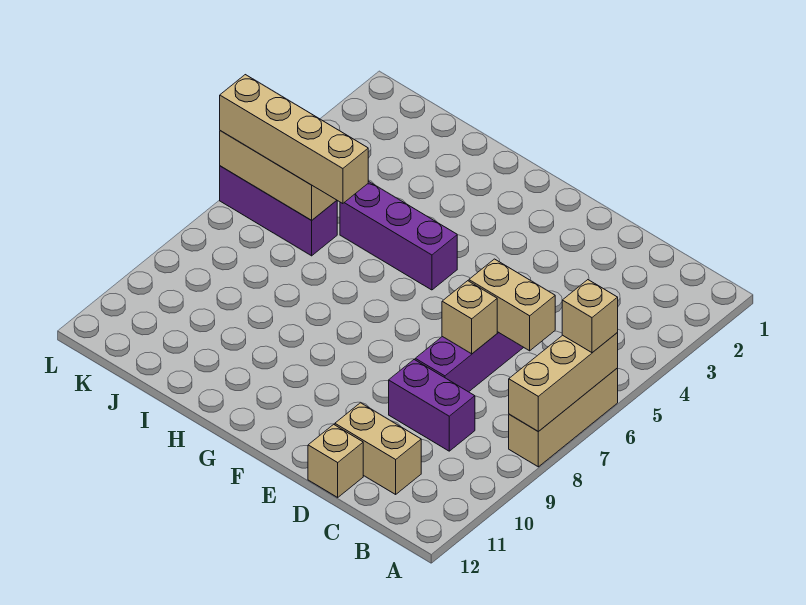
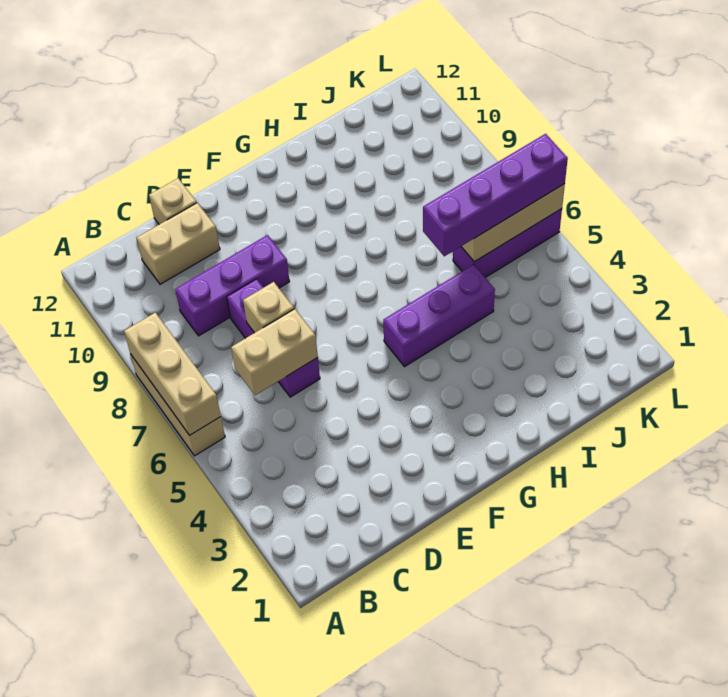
tan 1x1 brick [562,280,618,353] -> none
purple 1x2 brick [389,360,475,451] -> purple 1x3 brick [175,235,290,336]
tan 1x4 brick [220,75,368,204] -> purple 1x4 brick [423,134,568,256]

